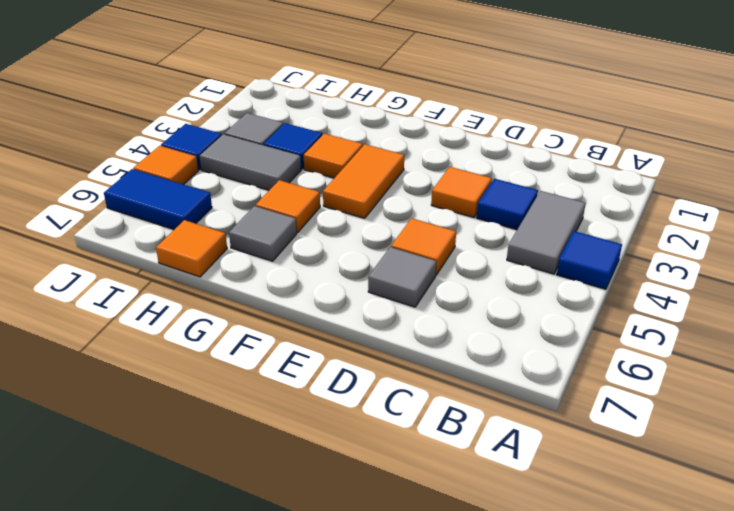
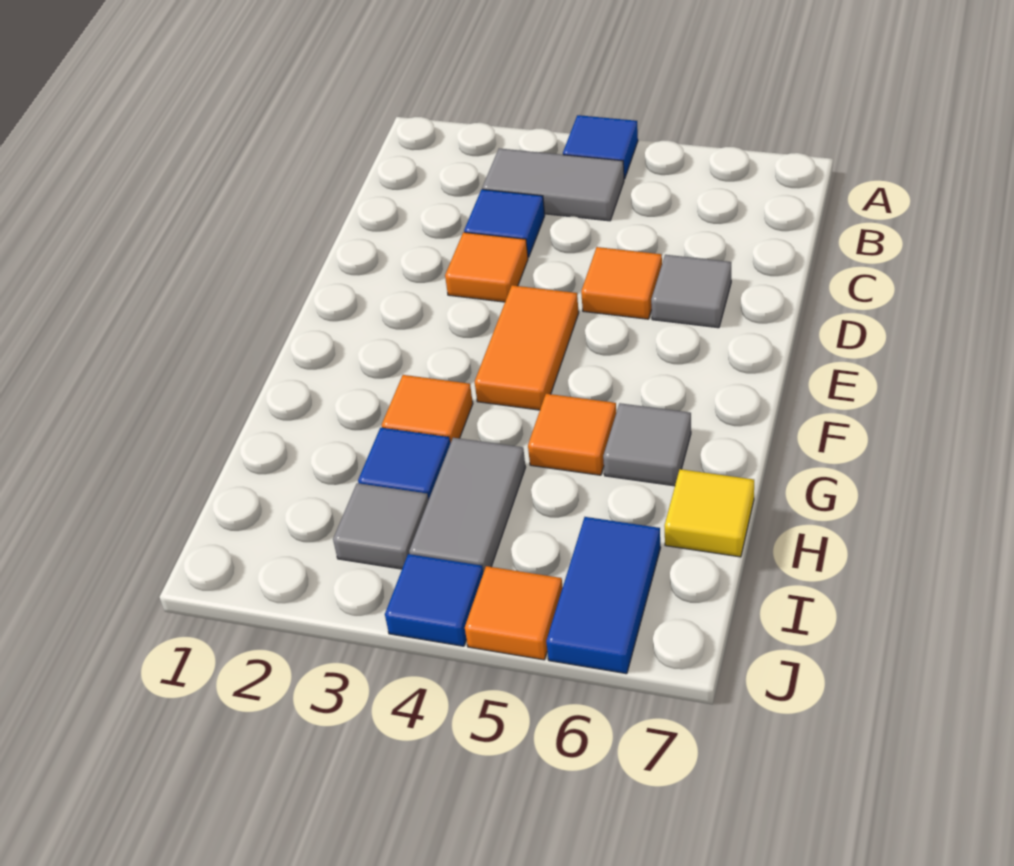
orange 1x2 tile [323,144,404,218] -> orange 1x2 tile turned to [475,285,579,410]
orange 1x1 tile [156,220,227,277] -> yellow 1x1 tile [664,469,754,557]

